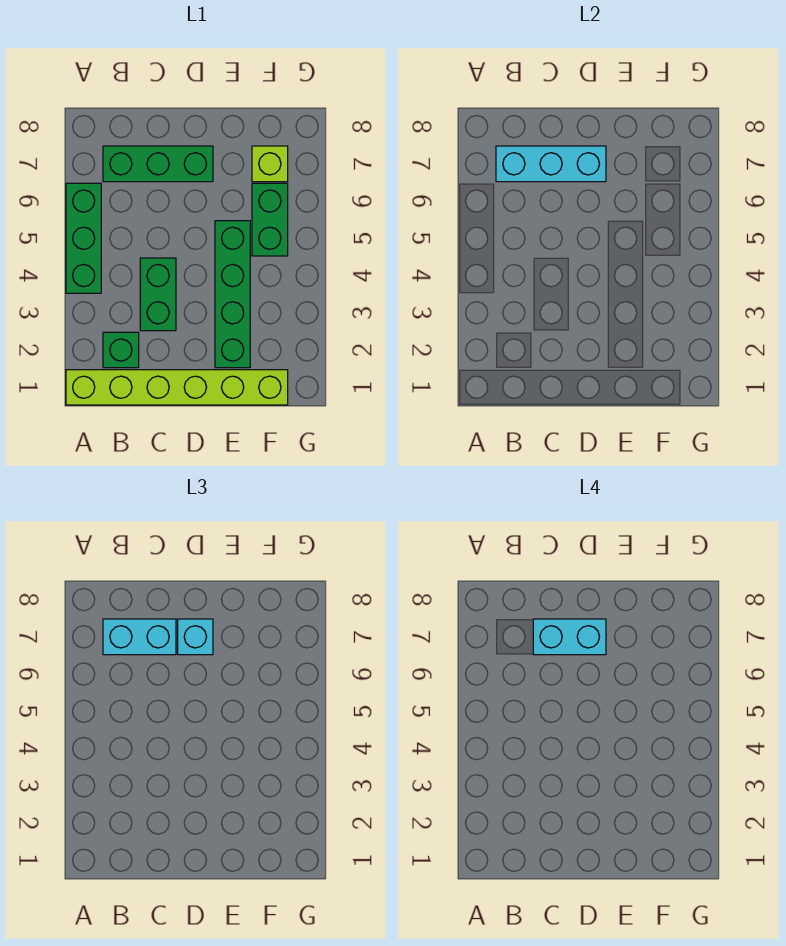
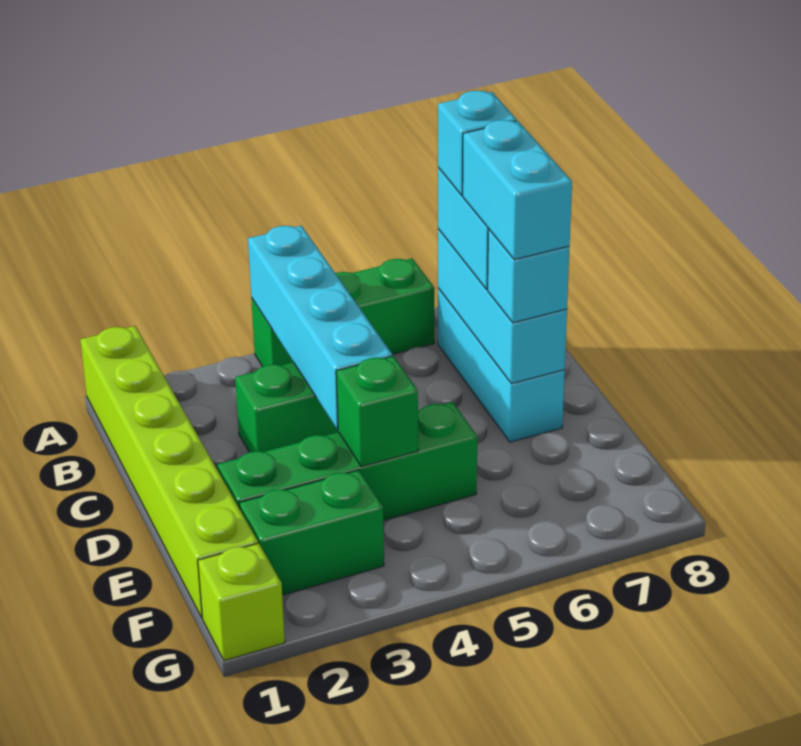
none -> cyan 1x4 brick [248,226,392,430]
green 1x1 brick [103,332,139,368] -> green 1x1 brick moved to [336,356,418,467]
green 1x3 brick [103,146,213,182] -> cyan 1x3 brick [438,288,565,442]
none -> cyan 1x1 brick [438,91,517,195]
green 1x2 brick [252,183,288,256] -> green 1x2 brick moved to [239,470,384,595]
lime 1x1 brick [252,146,288,182] -> lime 1x1 brick moved to [198,543,285,661]

